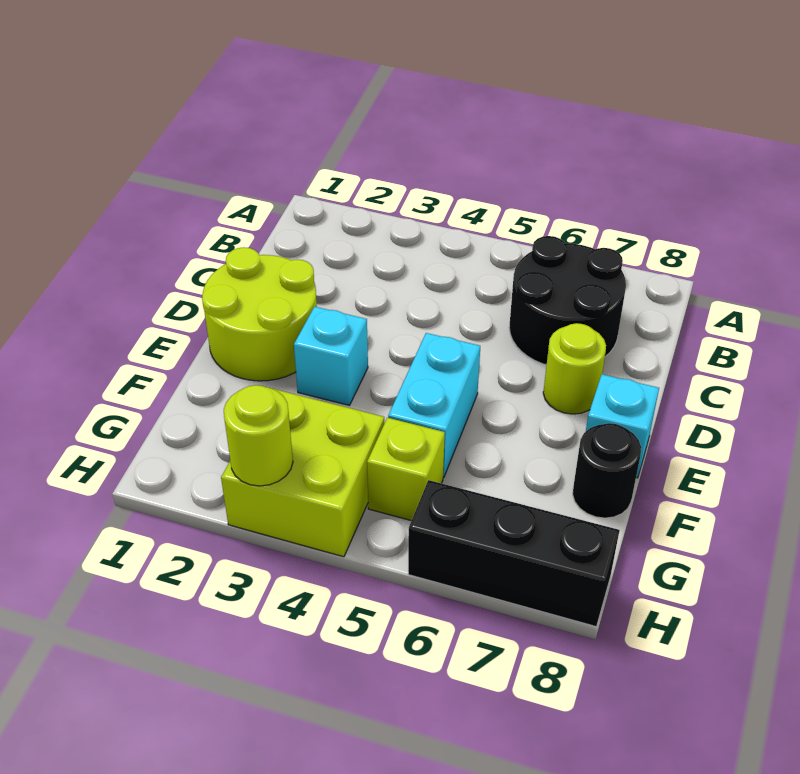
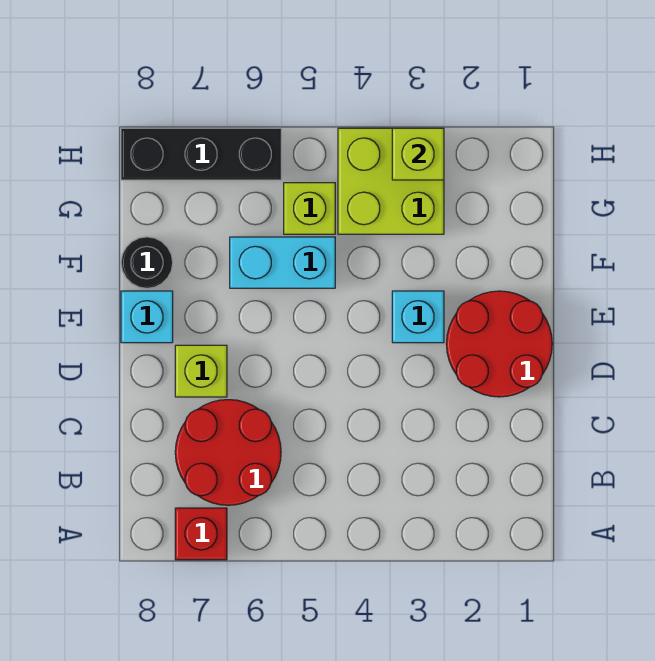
none -> red 1x1 brick [175,508,227,560]
black 2x2 round brick [509,236,626,365] -> red 2x2 round brick [175,400,281,505]
lime 2x2 round brick [202,247,317,381] -> red 2x2 round brick [446,291,552,397]
lime 1x1 round brick [543,323,606,414] -> lime 1x1 brick [175,345,227,397]
cyan 1x2 brick [388,333,480,478] -> cyan 1x2 brick turned to [230,237,335,288]
lime 1x1 round brick [224,385,293,486] -> lime 1x1 brick [392,128,444,180]

